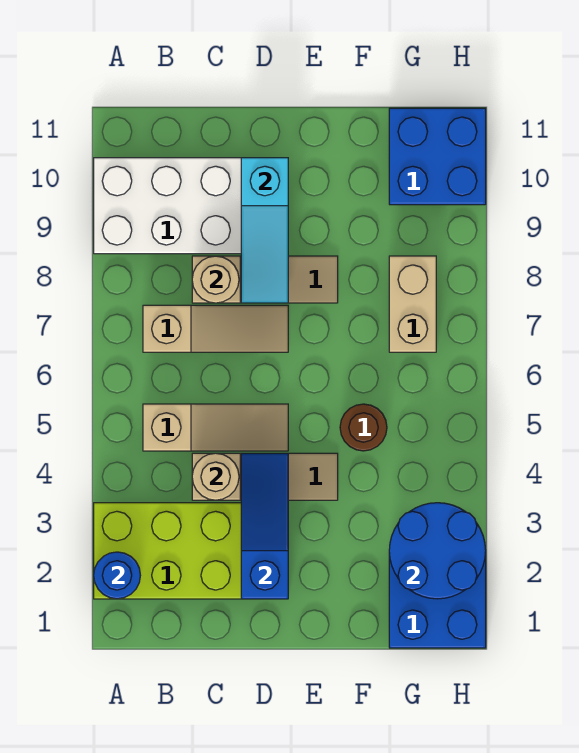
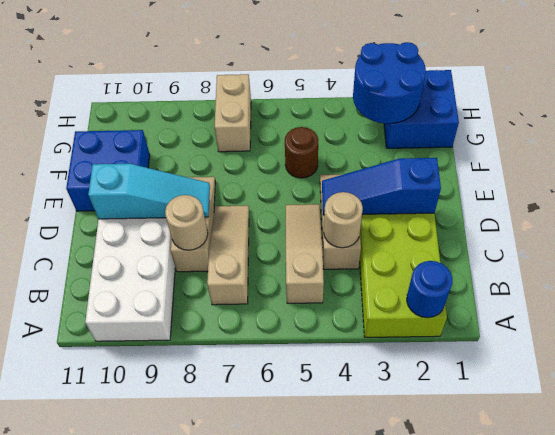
tan 1x2 brick [389,256,436,352] -> tan 1x2 brick turned to [215,74,251,152]
blue 2x2 brick [389,108,486,205] -> blue 2x2 brick moved to [66,130,150,211]

